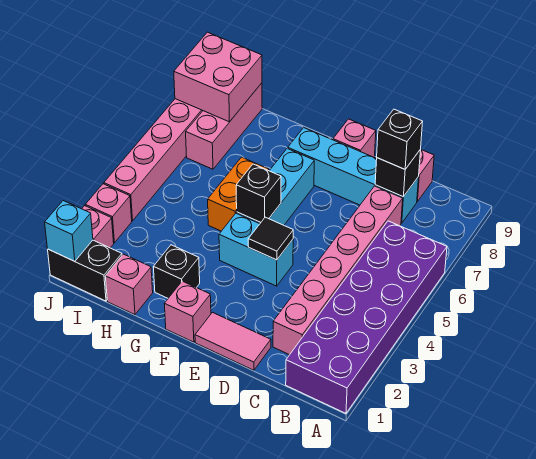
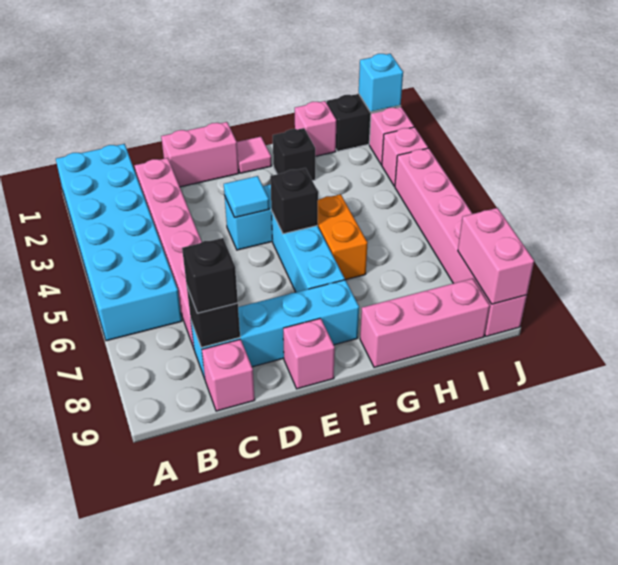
purple 2x6 brick [286,221,447,413] -> cyan 2x6 brick [56,144,182,341]
pink 1x2 tile [195,313,271,370] -> pink 1x2 brick [161,122,239,187]
black 1x1 tile [248,217,293,260] -> cyan 1x1 tile [224,176,269,218]
pink 1x1 brick [164,281,211,342] -> pink 1x1 tile [237,137,271,173]
pink 1x3 brick [186,83,262,169] -> pink 1x3 brick turned to [360,278,490,367]
pink 2x2 brick [174,32,262,122] -> pink 1x2 brick [458,208,534,304]

